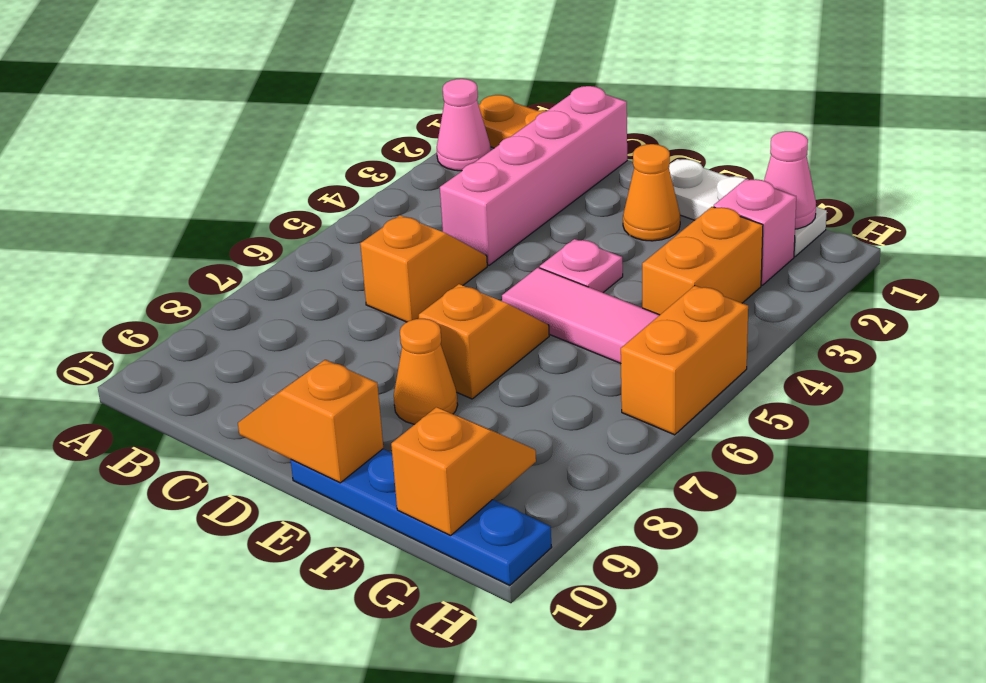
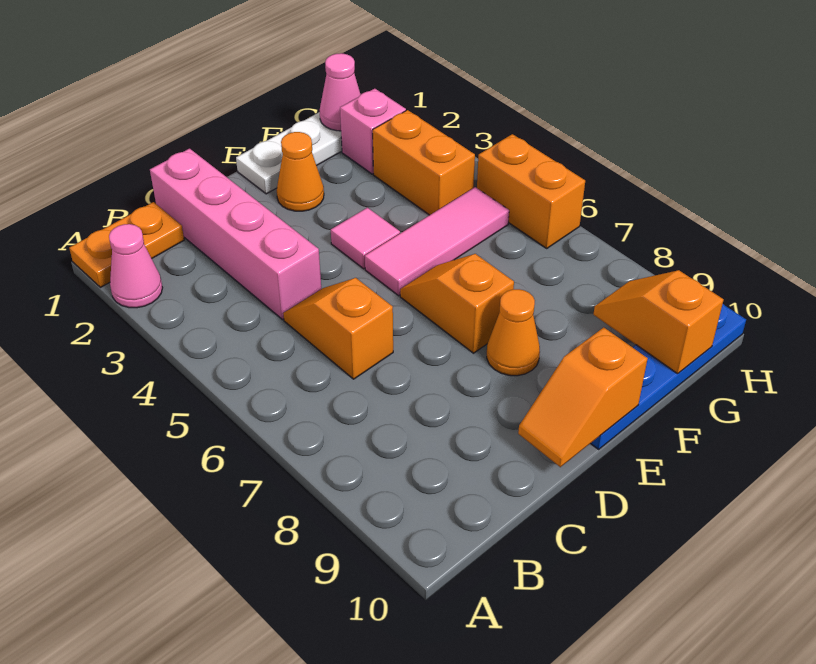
pink 1x1 plate [540,239,623,292] -> pink 1x1 tile [331,207,400,269]

